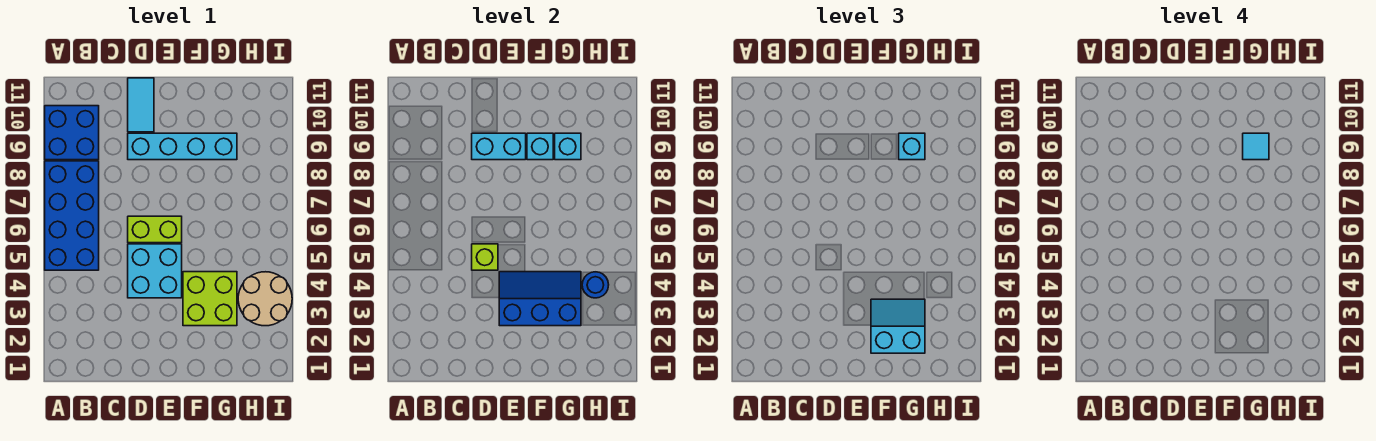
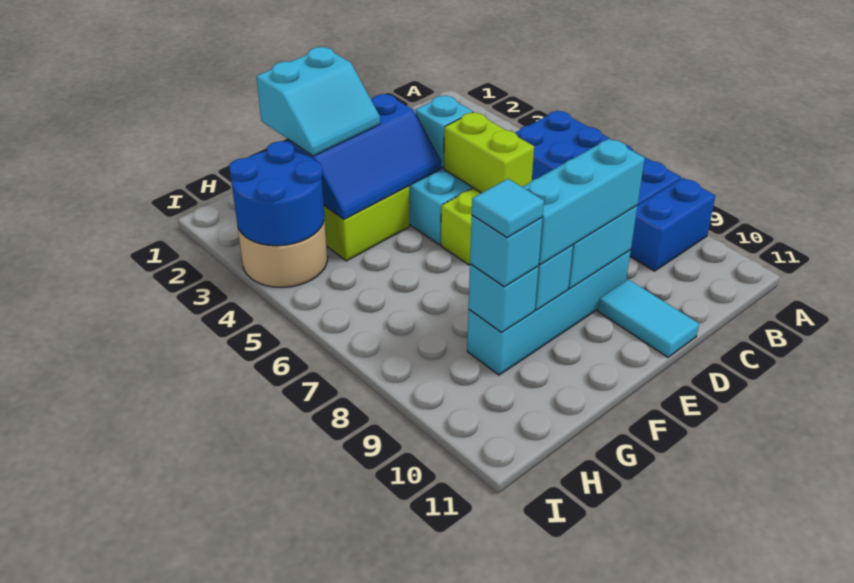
blue 2x2 brick [45,106,99,160] -> blue 1x2 brick [630,178,715,271]
none -> cyan 1x1 brick [415,96,473,168]
lime 1x1 brick [472,244,498,270] -> lime 1x2 brick [444,112,534,193]
none -> cyan 1x3 brick [523,139,645,264]
blue 1x1 round brick [582,272,609,298] -> blue 2x2 round brick [229,141,324,246]

